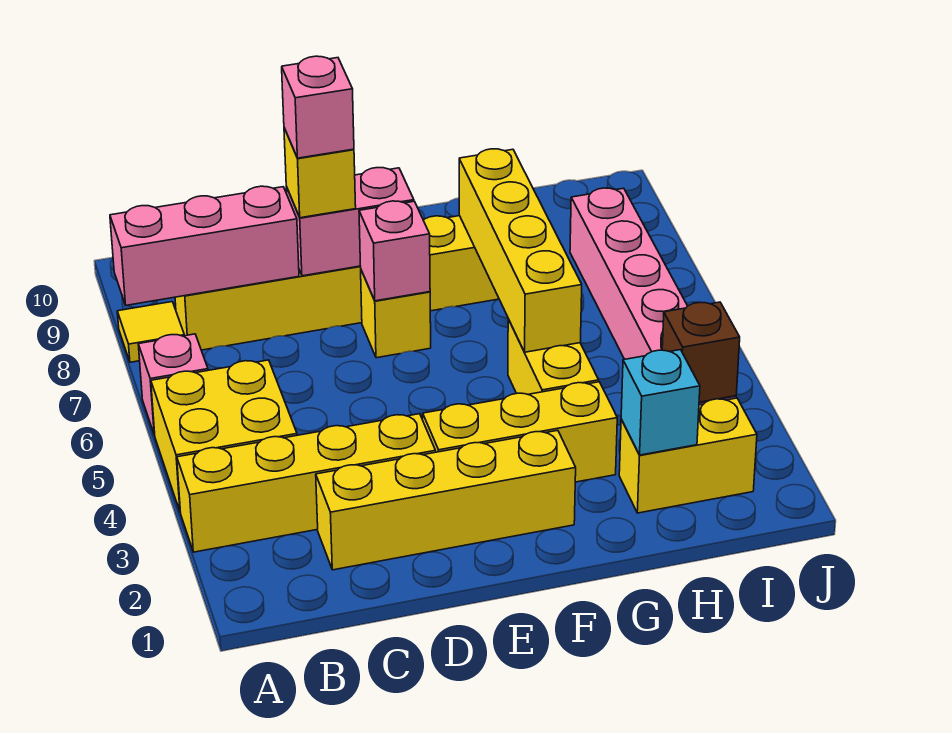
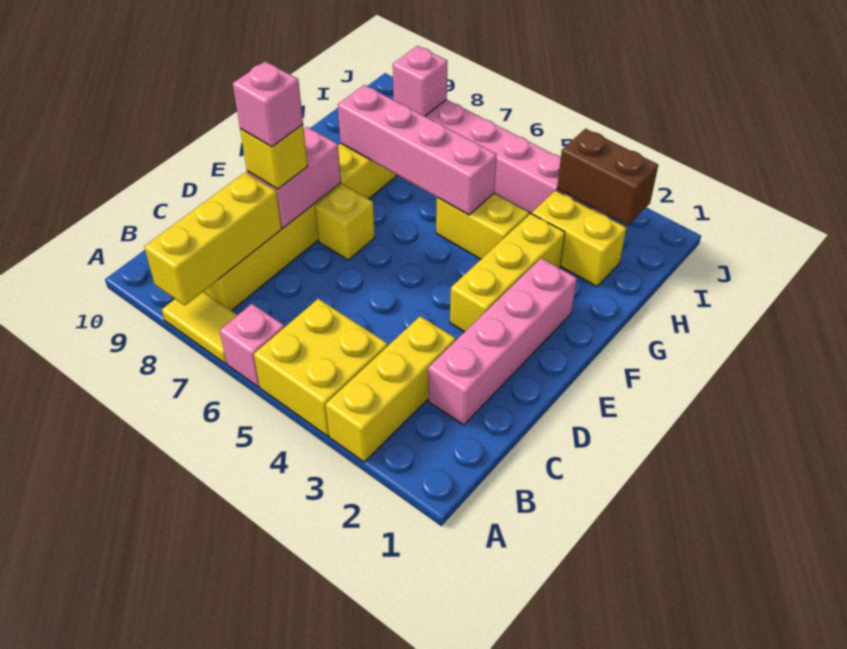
yellow 1x4 brick [177,414,436,552] -> yellow 1x3 brick [326,316,456,462]
yellow 1x1 tile [117,302,184,362] -> yellow 1x2 tile [162,292,237,364]
pink 1x3 brick [110,186,299,305] -> yellow 1x3 brick [144,172,282,305]
yellow 1x4 brick [316,430,576,570] -> pink 1x4 brick [428,258,577,425]
pink 1x1 brick [359,201,430,301] -> pink 1x1 brick moved to [393,46,448,116]
yellow 1x4 brick [459,149,582,352] -> pink 1x4 brick [338,85,497,215]
yellow 1x2 brick [619,398,757,513] -> yellow 1x2 brick turned to [532,190,626,286]
cyan 1x1 brick [621,350,700,455] -> none
brown 1x1 brick [662,302,740,402] -> brown 1x2 brick [557,129,658,226]

